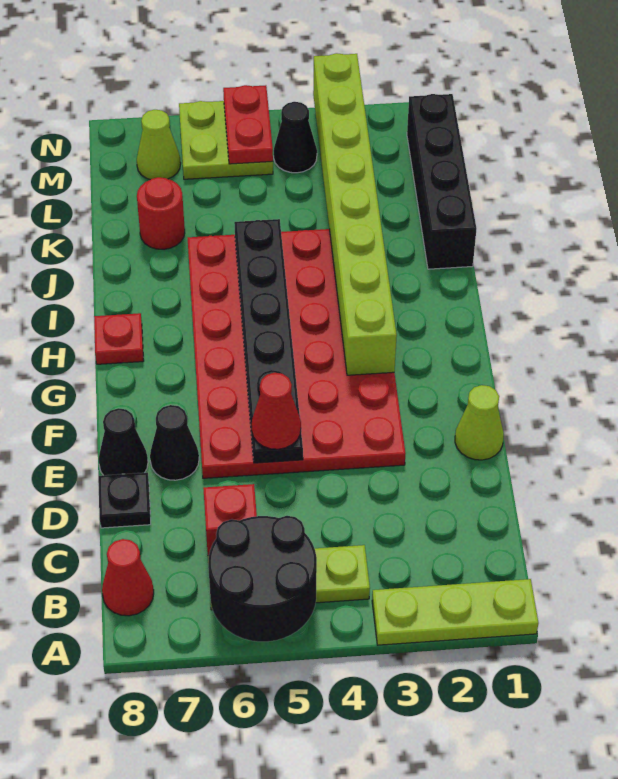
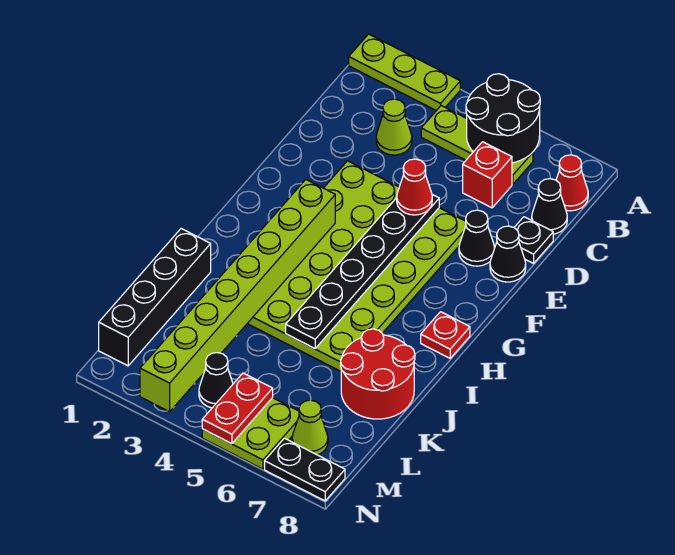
none -> black 1x1 cone [532,179,567,234]
lime 1x1 cone [455,385,504,460] -> lime 1x1 cone moved to [376,99,412,155]
red 4x6 plate [188,229,406,478] -> lime 4x6 plate [247,161,466,371]
red 1x1 round brick [137,177,185,249] -> red 2x2 round brick [341,329,415,419]
none -> black 1x2 plate [265,438,345,501]

